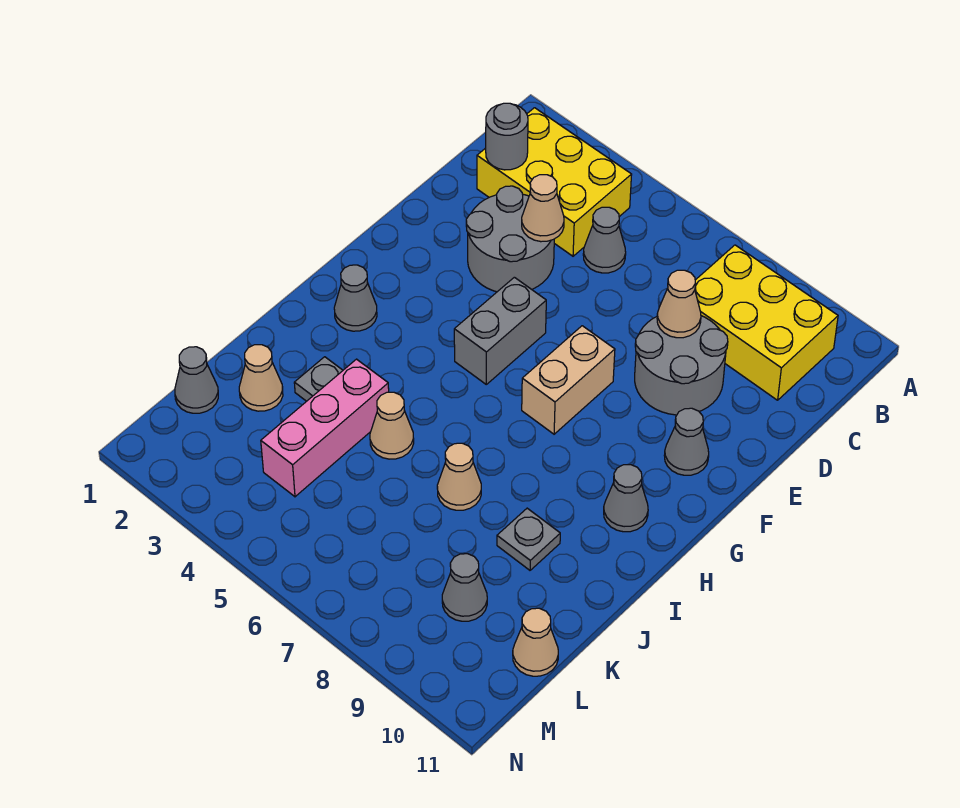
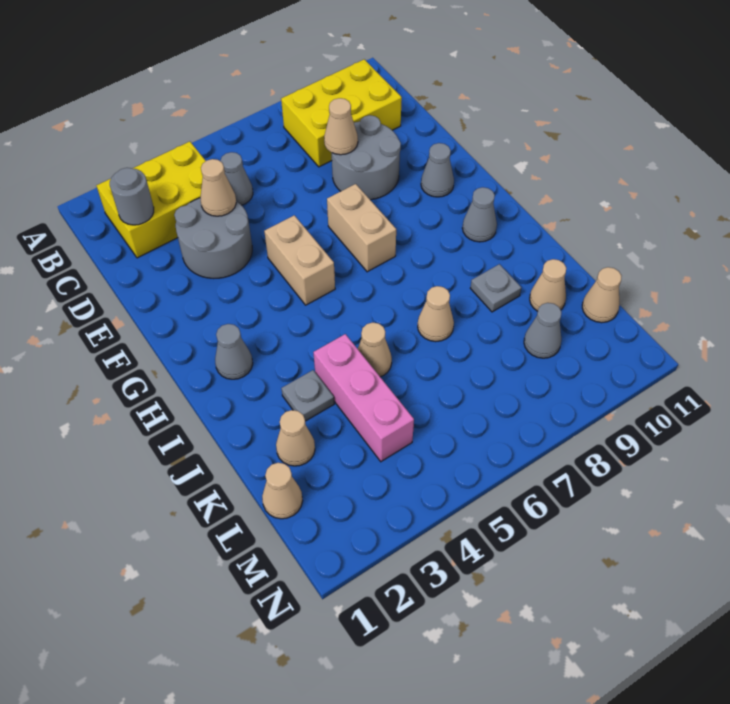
grey 1x2 brick [454,277,546,384] -> tan 1x2 brick [264,215,335,305]
none -> tan 1x1 cone [530,259,566,311]
grey 1x1 cone [175,347,218,413] -> tan 1x1 cone [262,463,303,519]

